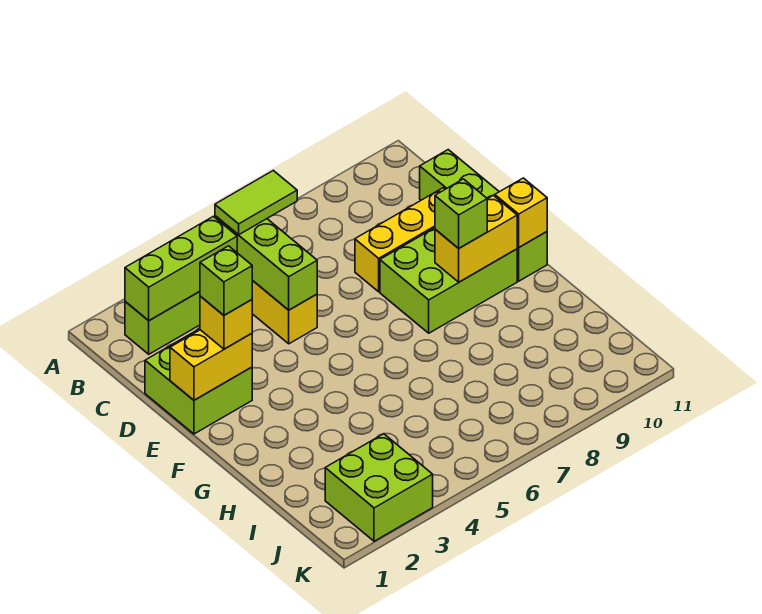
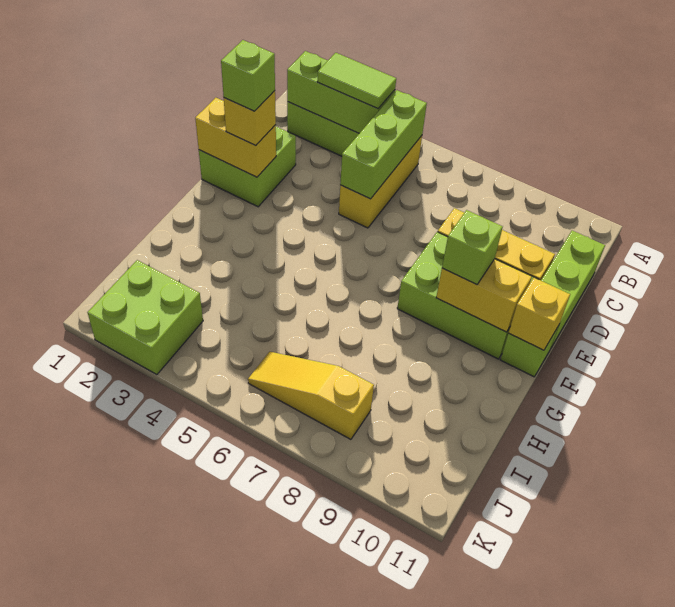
lime 1x2 tile [215,170,297,235] -> lime 1x2 tile moved to [317,53,396,109]
none -> yellow 1x3 slope [248,352,374,439]

